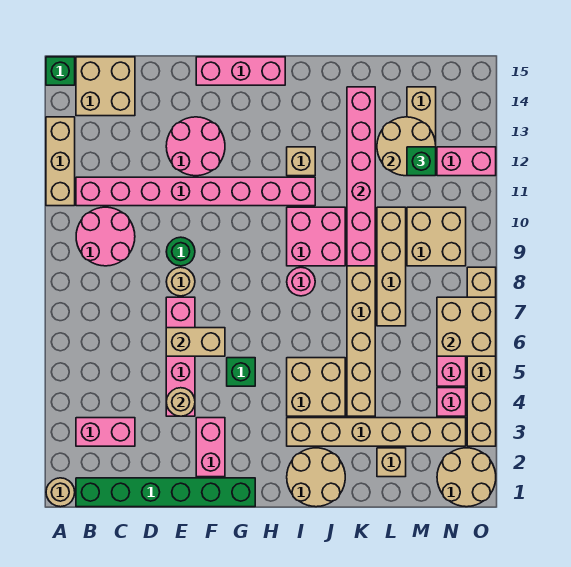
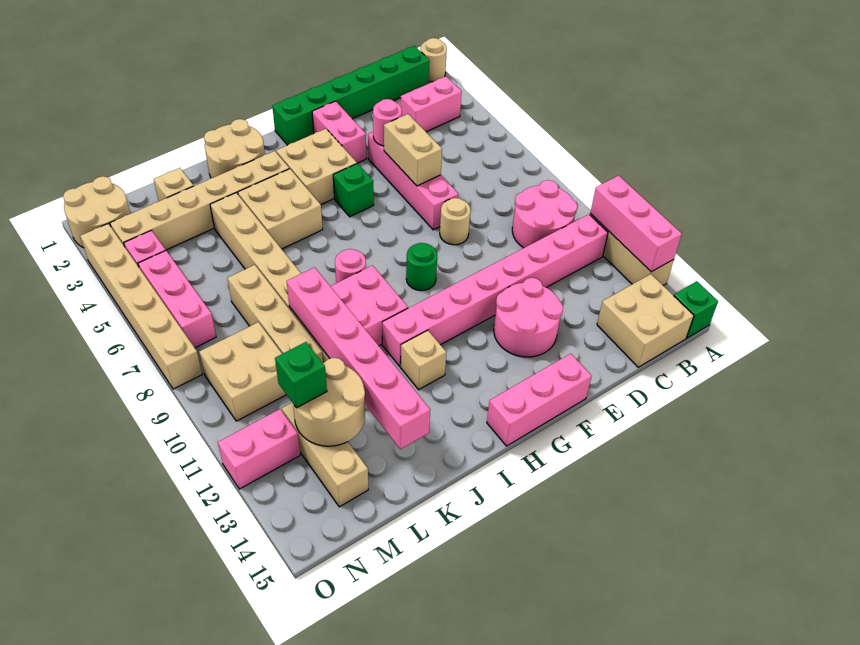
none -> pink 1x3 brick [590,176,682,272]
tan 1x1 round brick [166,388,195,416] -> pink 1x1 round brick [373,99,402,146]
tan 1x2 brick [166,328,225,356] -> tan 1x2 brick turned to [384,114,442,186]
green 1x1 round brick [166,237,195,266] -> green 1x1 round brick moved to [406,243,437,291]
tan 2x2 brick [437,297,496,356] -> tan 2x2 brick moved to [276,129,357,204]

